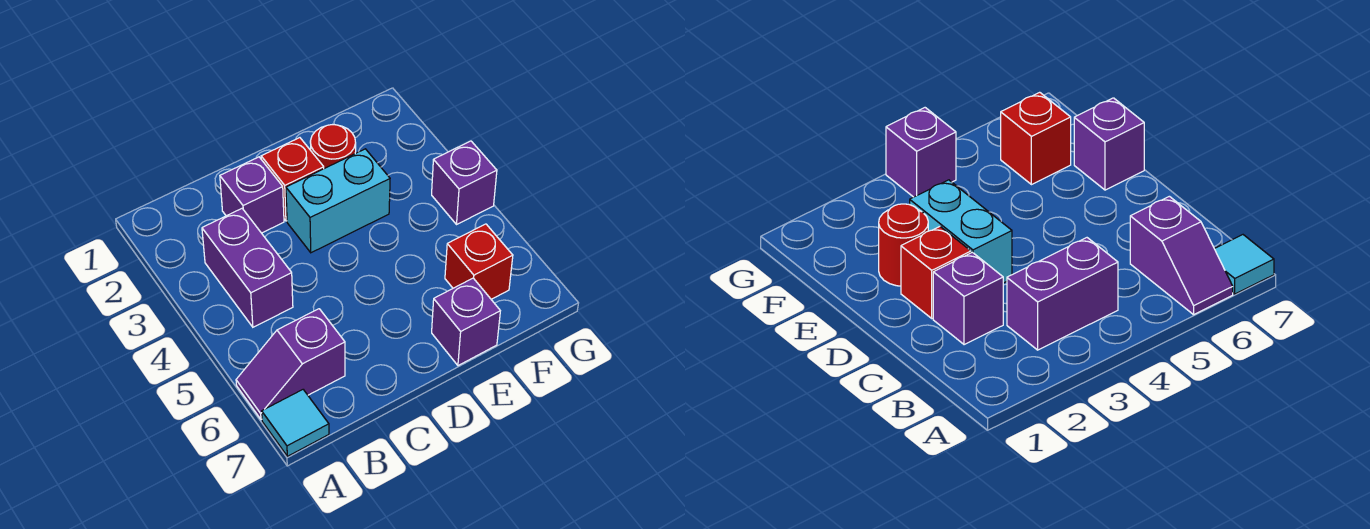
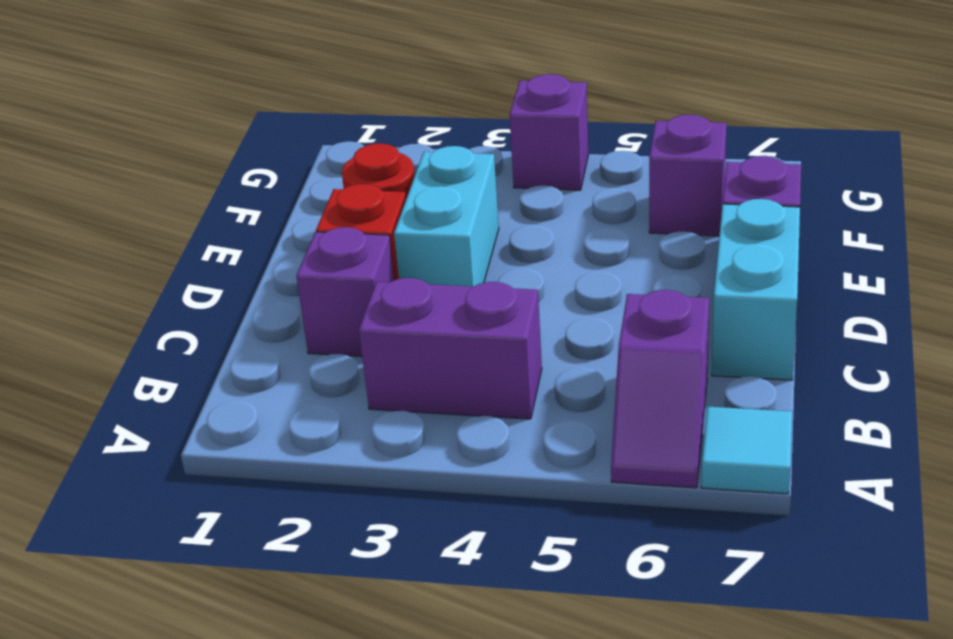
none -> cyan 1x2 brick [712,199,800,380]
red 1x1 brick [445,224,513,299] -> purple 1x1 brick [649,115,727,236]

